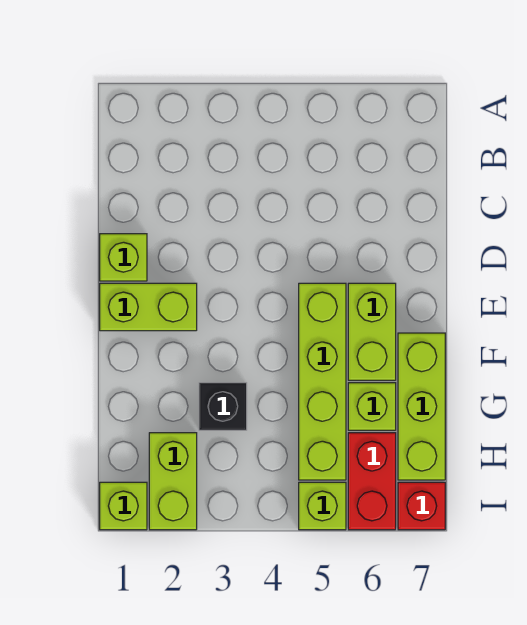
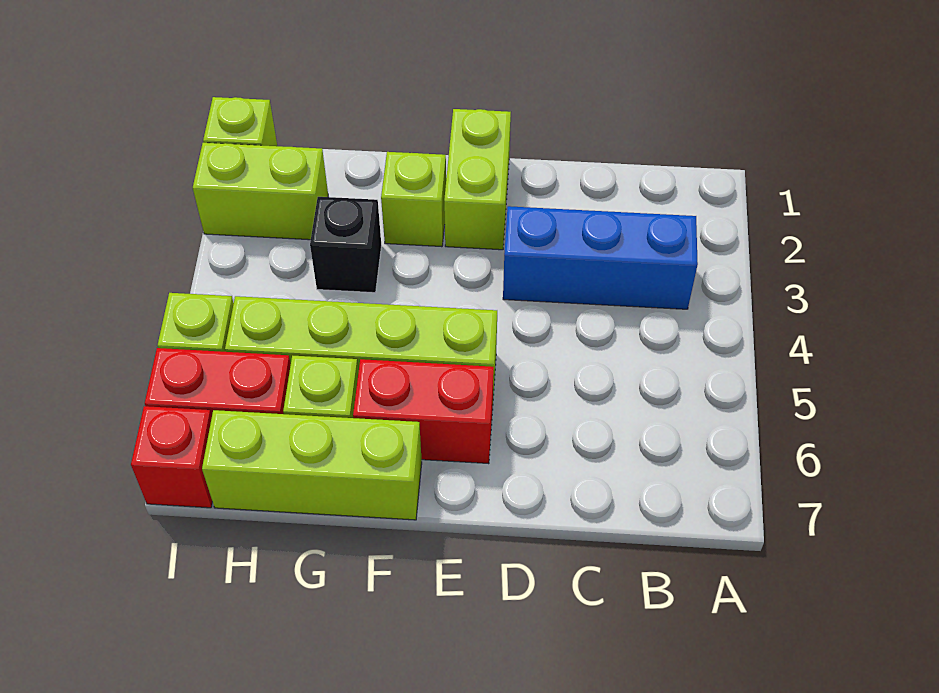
none -> blue 1x3 brick [503,206,698,309]
lime 1x1 brick [100,234,147,281] -> lime 1x1 brick moved to [381,152,446,247]
lime 1x2 brick [348,283,396,380] -> red 1x2 brick [353,359,494,464]

